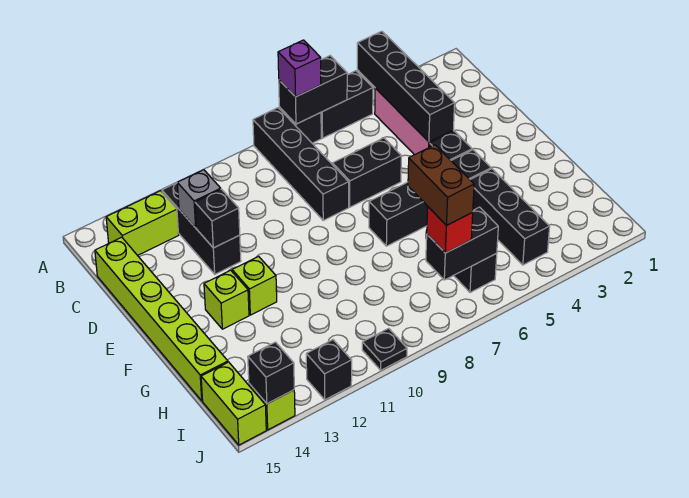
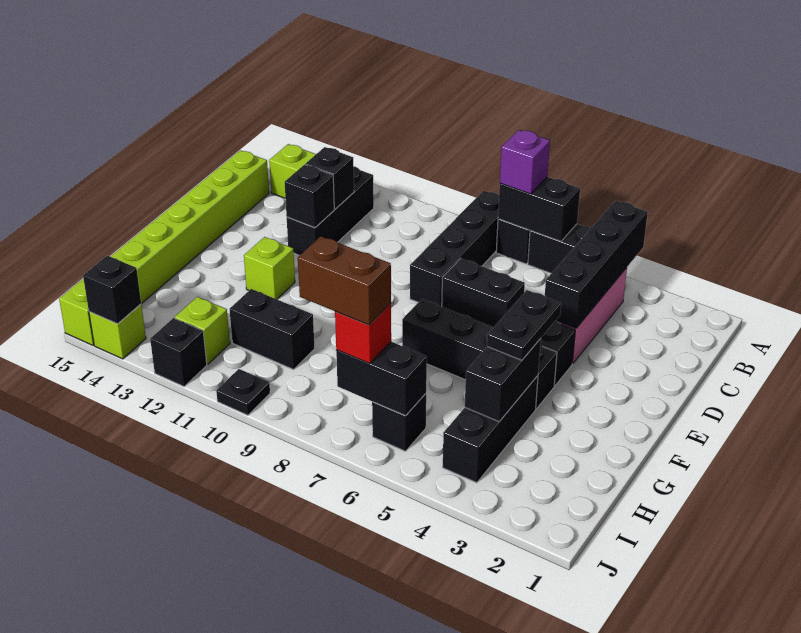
grey 1x1 brick [177,170,221,228] -> black 1x1 brick [305,147,354,209]
none -> black 1x2 plate [487,290,561,360]
lime 1x1 brick [204,270,249,329] -> lime 1x1 brick moved to [175,297,230,364]
none -> black 1x2 brick [465,339,541,422]
brown 1x2 brick [408,145,474,225] -> brown 1x2 brick turned to [298,236,391,325]
none -> black 1x2 brick [230,289,315,370]

